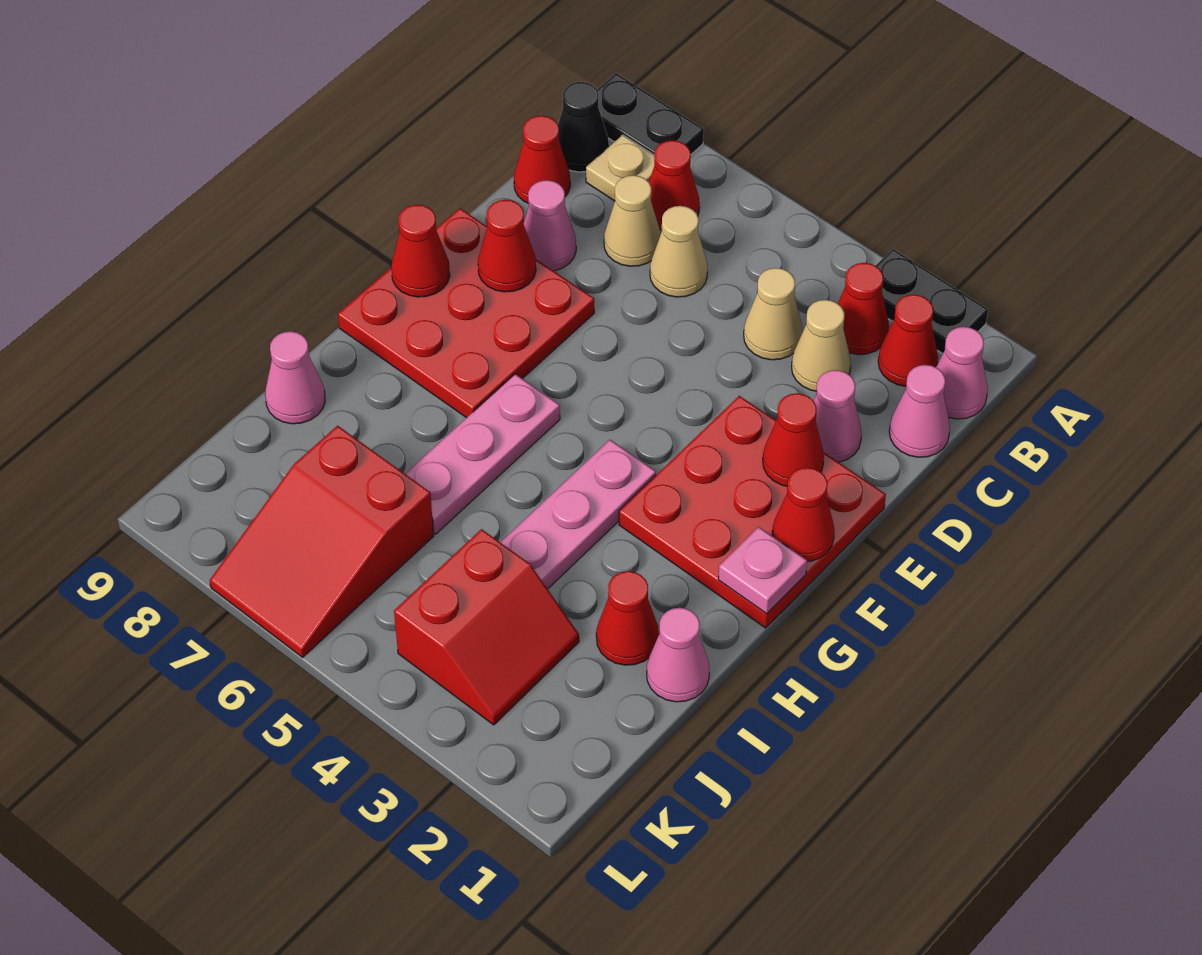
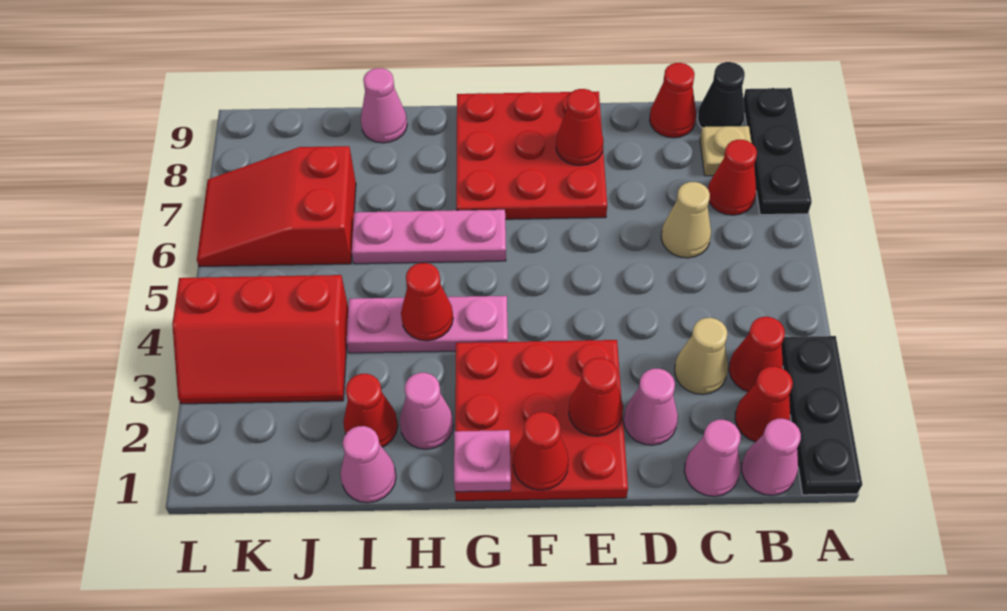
black 1x2 plate [876,249,988,354] -> black 1x3 plate [781,336,862,495]
black 1x2 plate [597,73,704,155] -> black 1x3 plate [743,88,812,215]
tan 1x1 cone [744,268,803,360] -> none
tan 1x1 cone [604,175,661,266] -> none
pink 1x1 cone [524,180,576,271] -> pink 1x1 cone moved to [400,373,454,449]
red 1x1 cone [391,205,450,297] -> red 1x1 cone moved to [401,263,453,341]
red 2x2 slope [394,529,579,725] -> red 2x3 slope [172,275,348,404]

